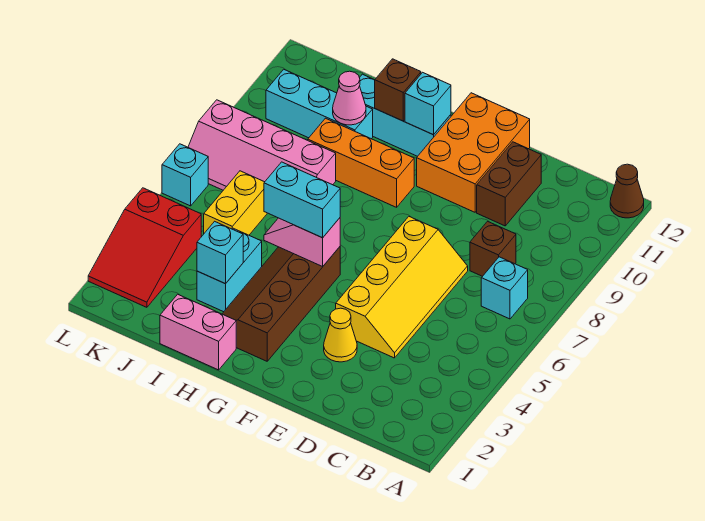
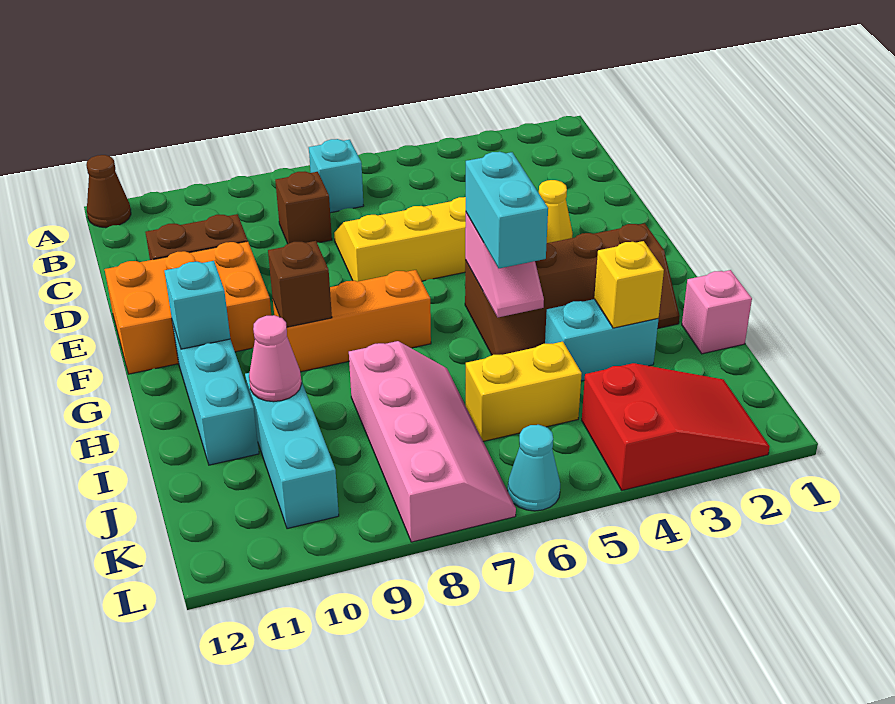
orange 1x3 brick [308,118,414,207] -> orange 1x3 brick turned to [273,270,431,372]
pink 1x2 brick [160,294,236,370] -> pink 1x1 brick [682,270,752,354]
brown 1x1 brick [375,59,421,121] -> brown 1x1 brick moved to [268,241,332,327]
cyan 1x1 brick [197,221,243,284] -> yellow 1x1 brick [594,241,664,328]
cyan 1x1 brick [162,144,208,206] -> cyan 1x1 cone [508,425,560,511]

